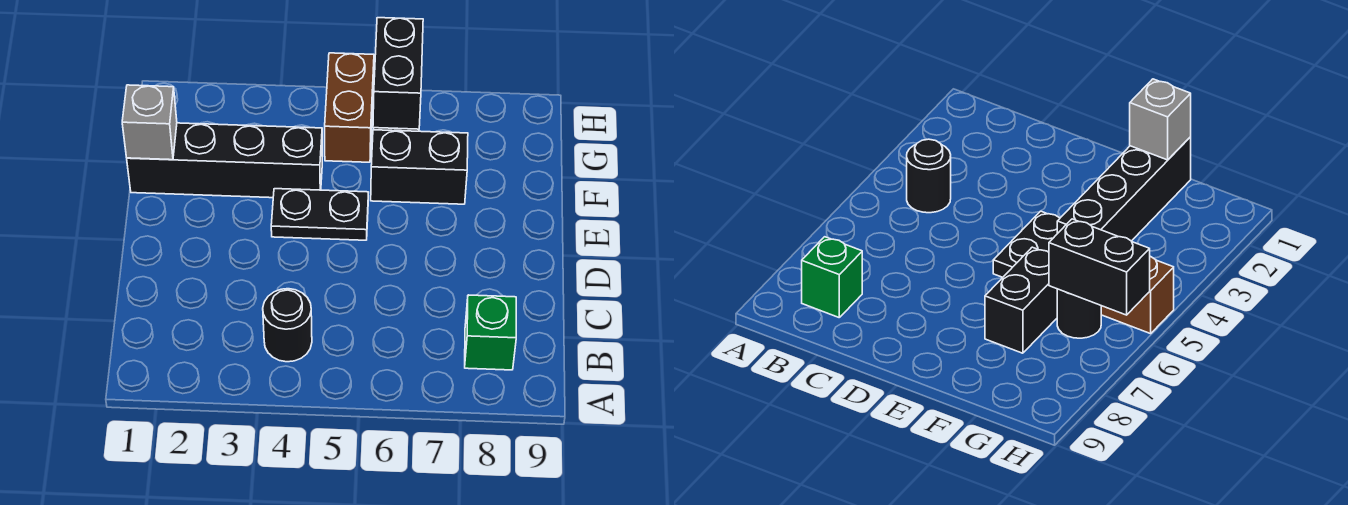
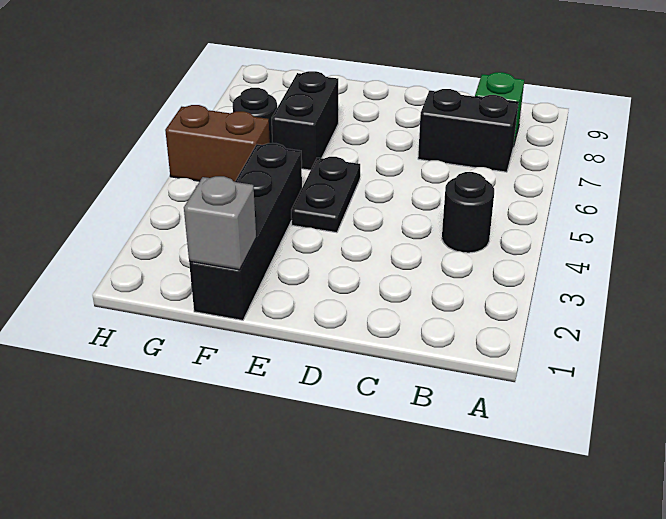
black 1x2 brick [373,18,423,129] -> black 1x2 brick moved to [418,89,518,172]

